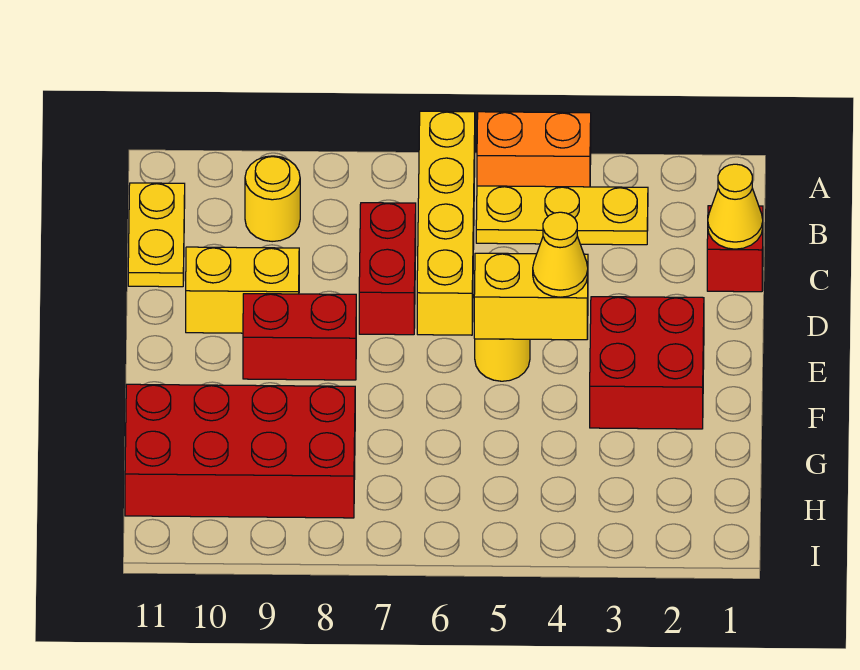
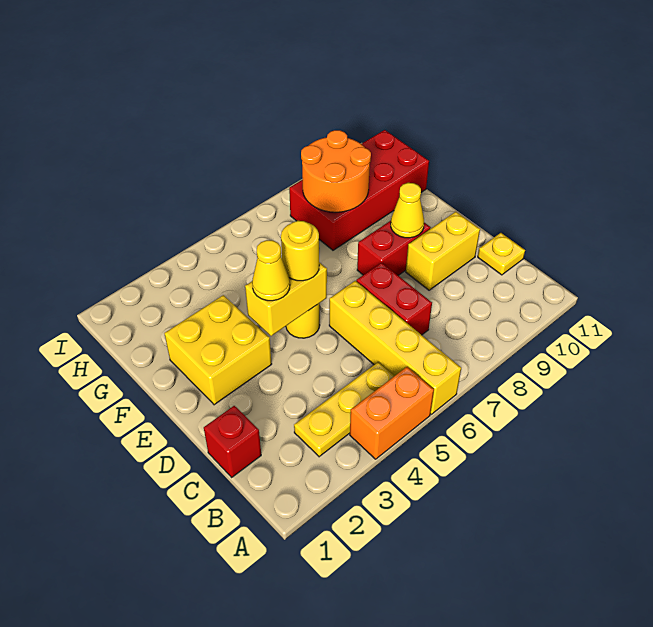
yellow 1x1 round brick [245,156,300,242] -> yellow 1x1 round brick moved to [281,221,319,281]
yellow 1x2 plate [128,183,185,287] -> yellow 1x1 plate [478,233,525,275]
yellow 1x1 cone [708,164,763,249] -> yellow 1x1 cone moved to [391,183,424,238]
red 2x2 brick [590,297,704,429] -> yellow 2x2 brick [164,295,272,405]
none -> orange 2x2 round brick [301,130,371,212]

